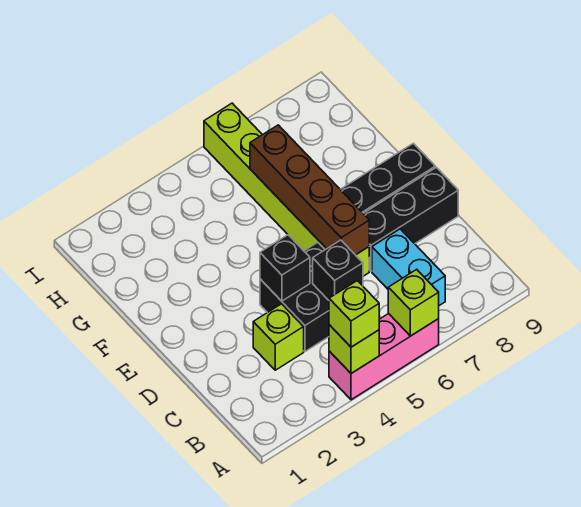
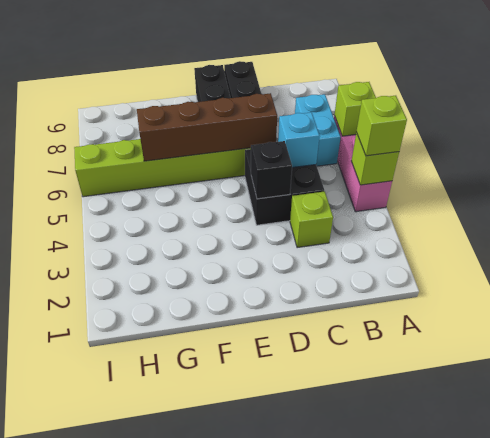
cyan 1x2 brick [372,229,445,306] -> cyan 1x2 brick turned to [295,94,341,166]
black 1x1 brick [313,240,363,300] -> cyan 1x1 brick [278,112,320,168]

